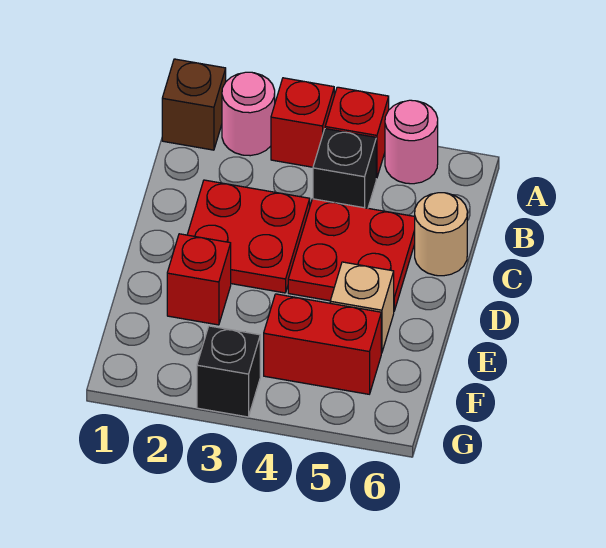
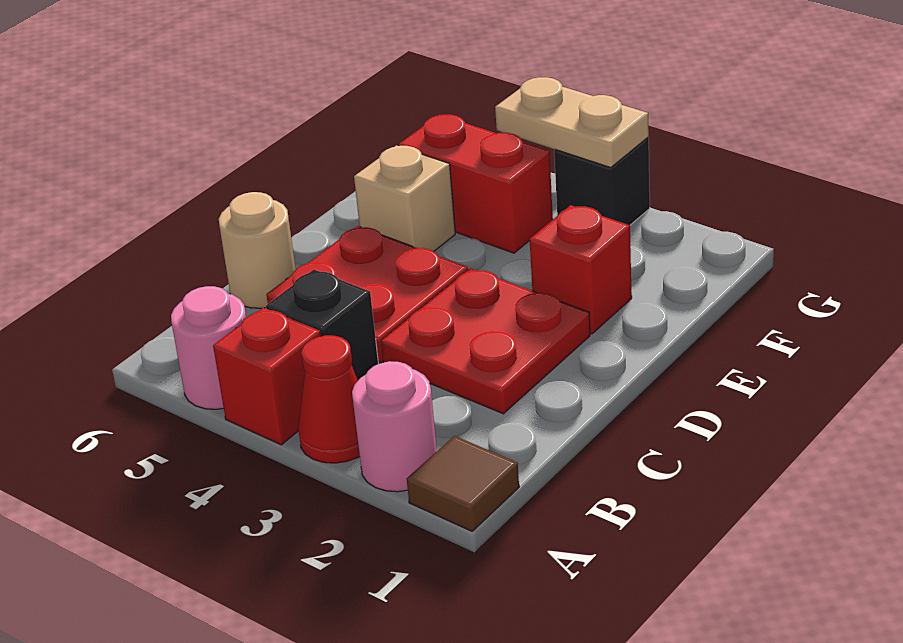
brown 1x1 brick [162,59,226,150] -> brown 1x1 tile [407,436,519,531]
red 1x1 brick [271,78,334,167] -> red 1x1 cone [298,335,360,463]
none -> tan 1x2 plate [495,77,649,168]

